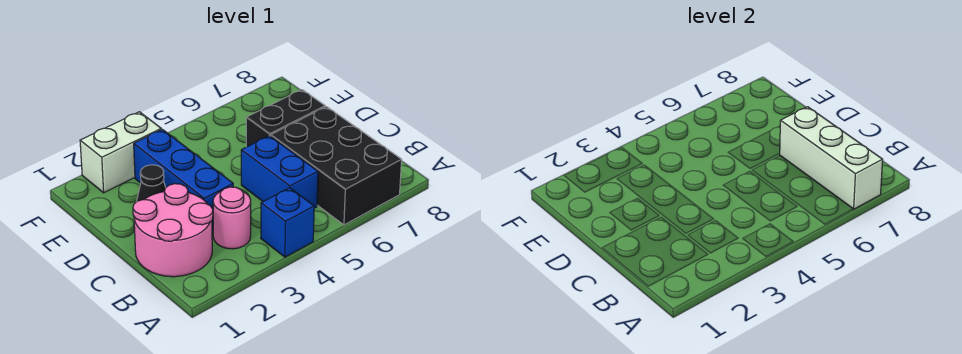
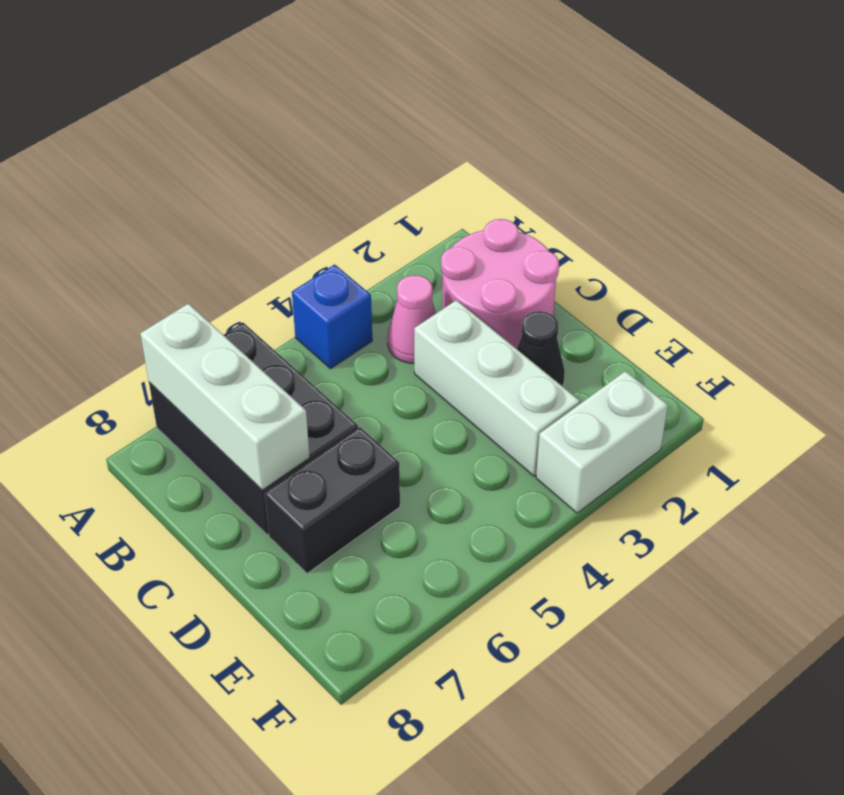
pink 1x1 round brick [213,187,251,249] -> pink 1x1 cone [388,275,436,363]
blue 1x2 brick [241,136,318,208] -> none
blue 1x3 brick [134,129,233,230] -> white 1x3 brick [414,300,580,476]

